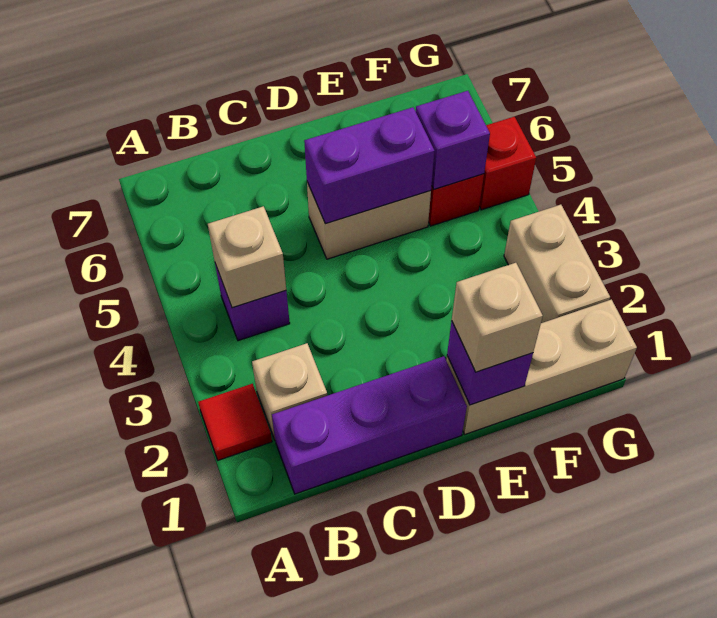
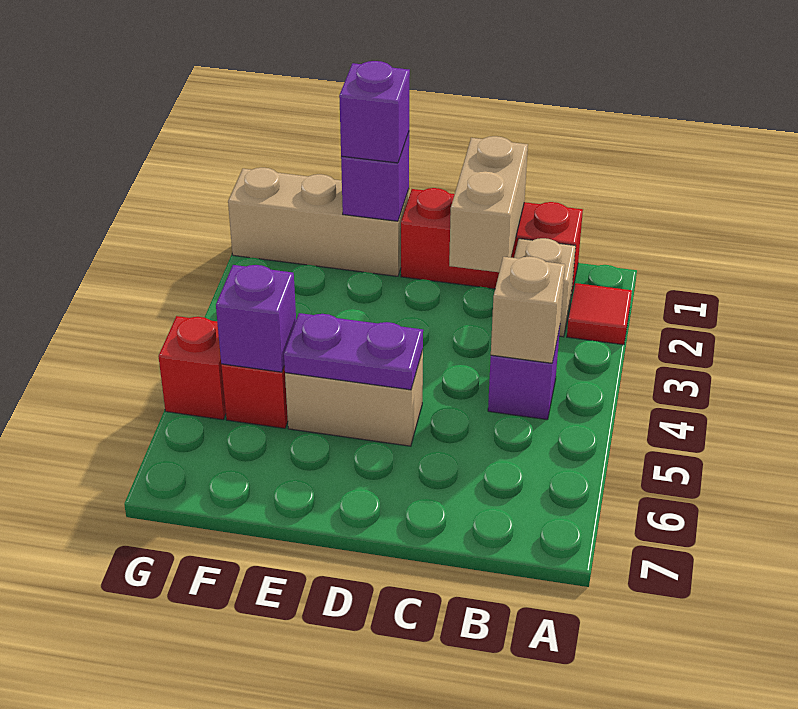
purple 1x3 brick [272,356,467,494] -> red 1x3 brick [401,188,583,296]
purple 1x2 brick [304,107,434,224] -> purple 1x2 plate [284,313,423,390]
tan 1x1 brick [452,263,543,372] -> purple 1x1 brick [339,61,410,163]
tan 1x2 brick [504,205,610,323] -> tan 1x2 brick moved to [449,136,528,272]

